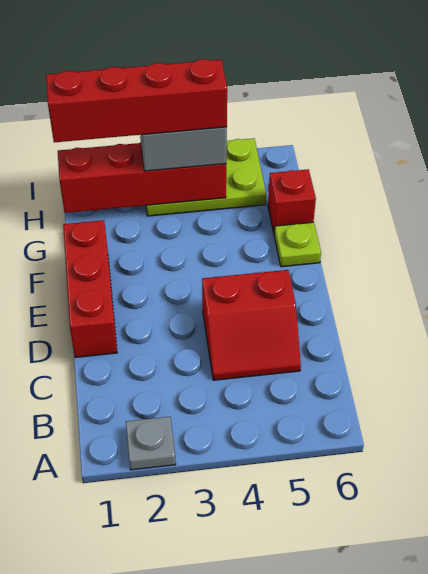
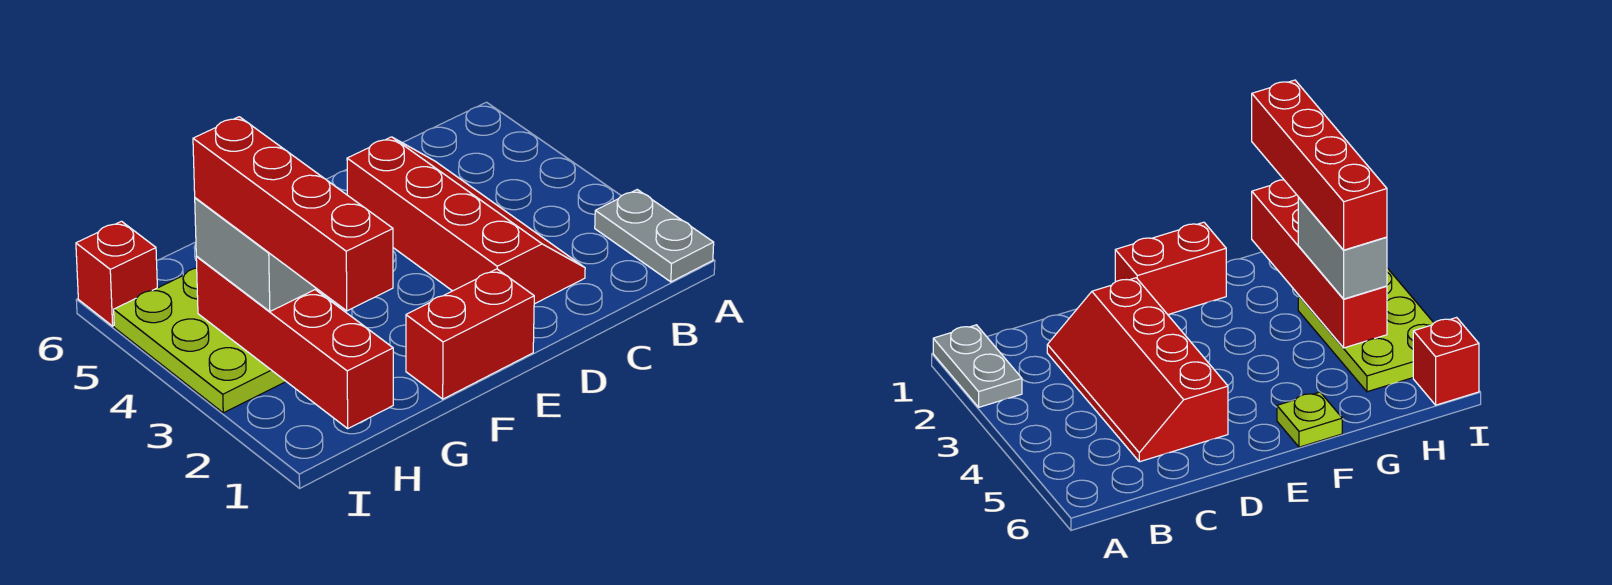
grey 1x1 plate [126,417,176,470] -> grey 1x2 plate [595,190,714,282]
red 2x2 slope [202,270,301,380] -> red 2x4 slope [347,137,585,304]
red 1x3 brick [63,220,117,357] -> red 1x2 brick [406,269,534,399]
red 1x1 brick [268,169,316,234] -> red 1x1 brick moved to [76,221,157,326]

